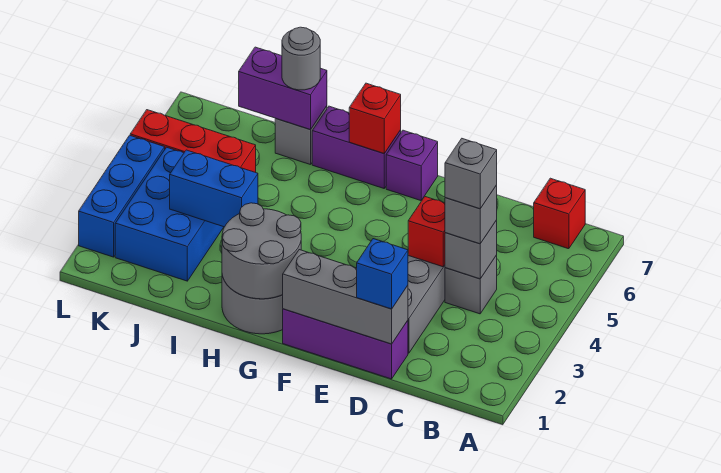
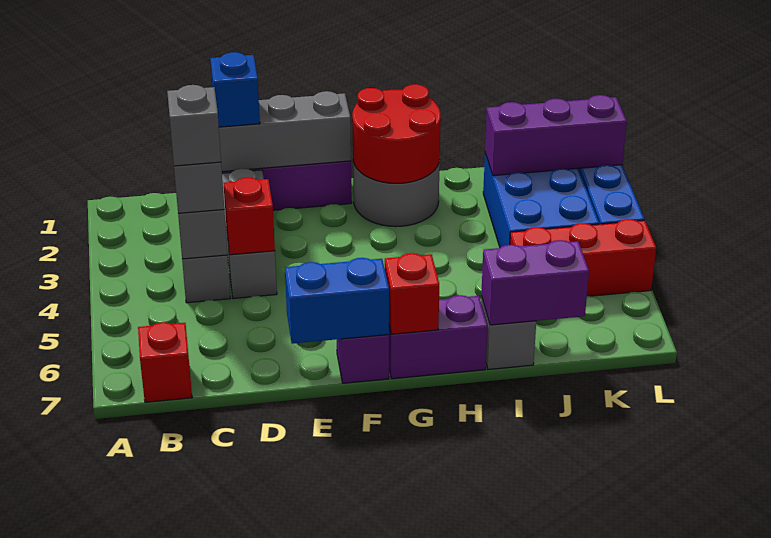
grey 2x2 round brick [222,203,301,299] -> red 2x2 round brick [352,84,441,183]
blue 1x2 brick [170,150,258,227] -> blue 1x2 brick moved to [285,258,389,344]
grey 1x1 round brick [282,27,320,90] -> none
none -> purple 1x3 brick [485,95,627,176]

